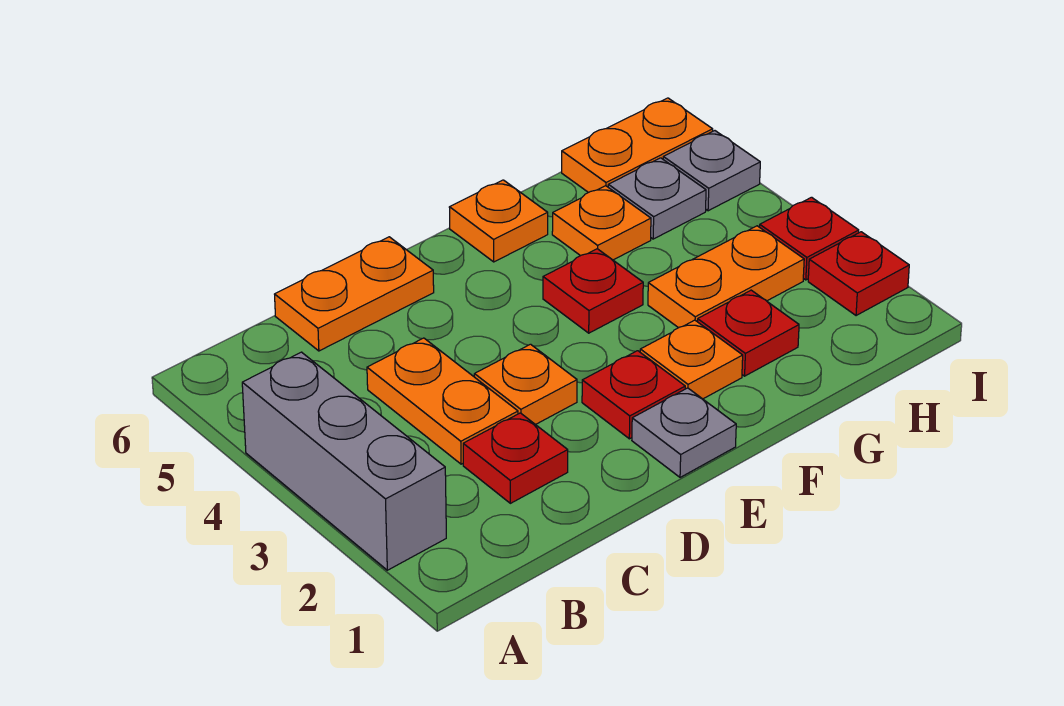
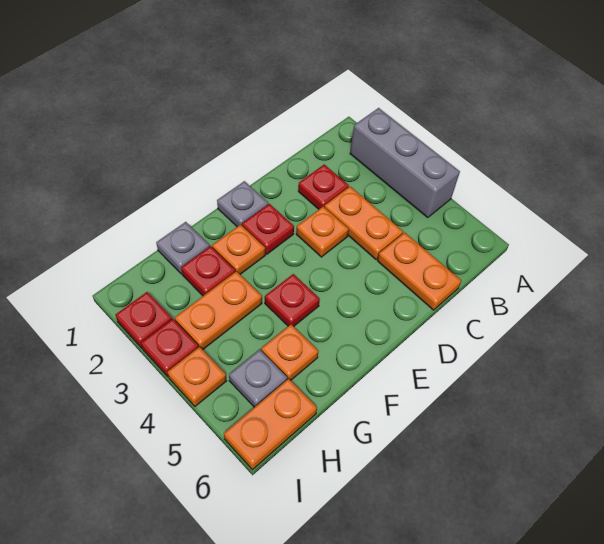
orange 1x2 plate [275,237,434,351] -> orange 1x2 plate turned to [377,232,462,310]
orange 1x1 plate [449,180,548,262] -> orange 1x1 plate moved to [168,347,227,406]
grey 1x1 plate [663,131,760,211] -> grey 1x1 plate moved to [156,222,210,274]

